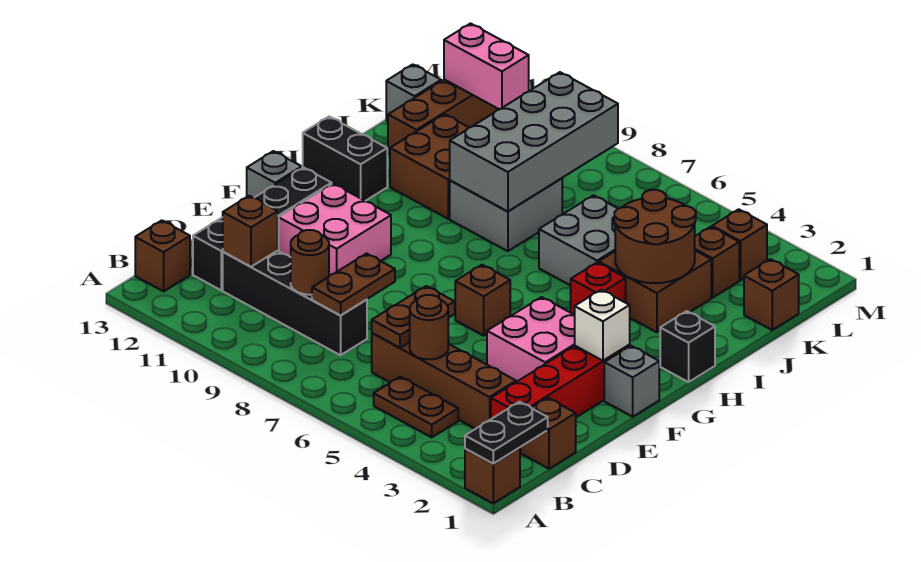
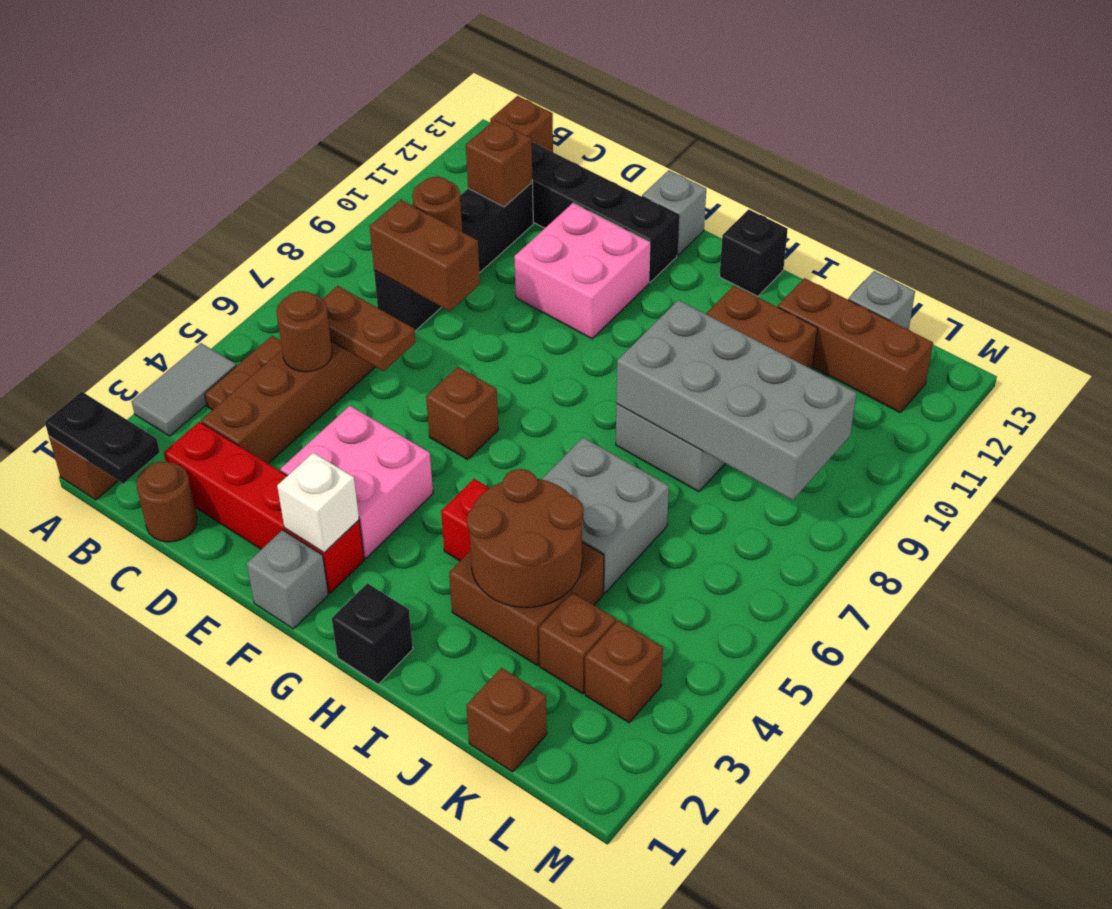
none -> grey 1x2 tile [132,343,236,436]
brown 1x1 brick [521,398,576,469] -> brown 1x1 round brick [137,462,197,542]
brown 1x2 plate [312,254,395,316] -> brown 1x2 brick [369,200,480,311]
black 1x2 brick [303,117,387,201] -> black 1x1 brick [719,209,788,296]
pink 1x2 brick [444,24,529,110] -> none

